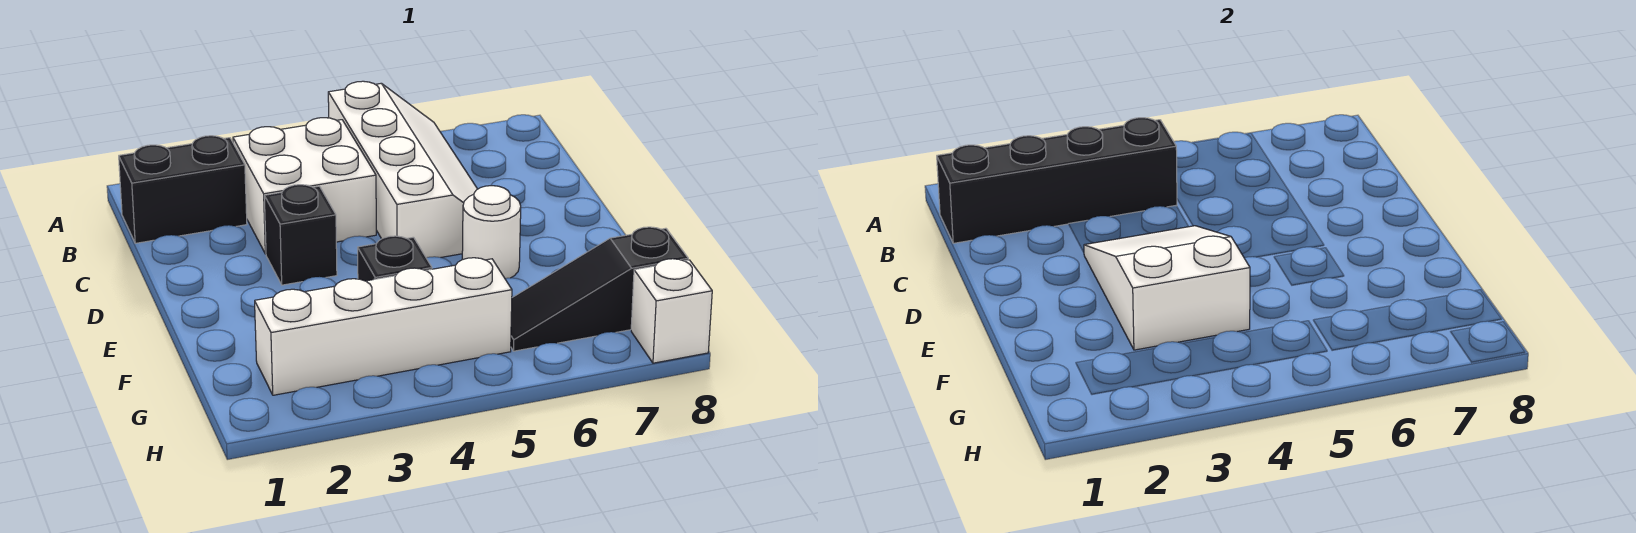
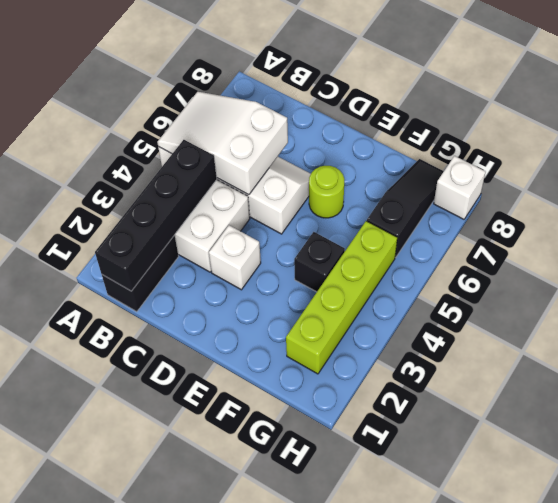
black 1x1 brick [264,185,337,285] -> white 1x1 brick [209,225,261,290]
white 2x3 slope [1084,226,1250,350] -> white 2x3 slope moved to [157,92,288,195]
white 1x1 round brick [462,186,521,278] -> lime 1x1 round brick [309,166,345,218]
white 1x4 brick [255,258,512,395] -> lime 1x4 brick [286,221,397,374]
black 1x3 slope [511,227,688,351] -> black 1x3 slope turned to [367,159,444,257]

